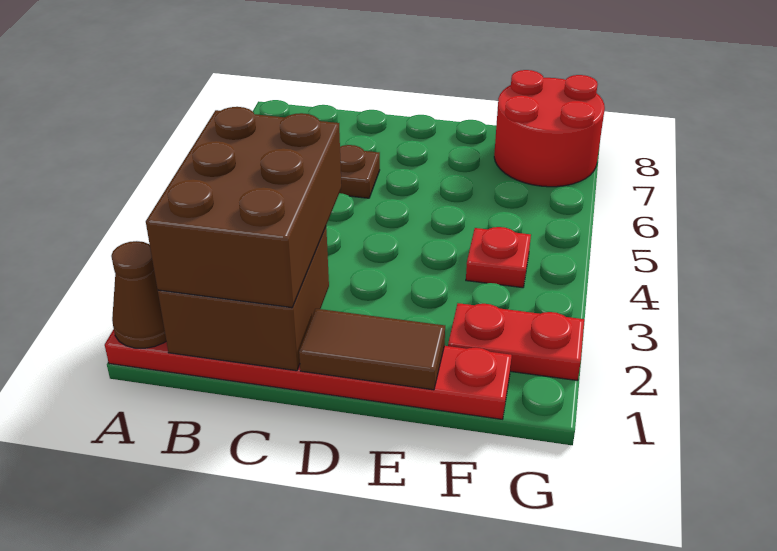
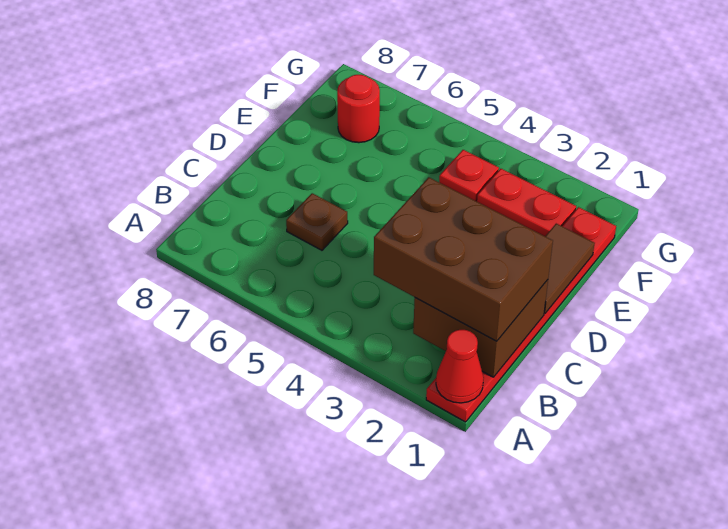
brown 1x1 cone [111,241,166,348] -> red 1x1 cone [436,330,484,403]
red 1x2 plate [448,303,584,381] -> red 1x2 plate turned to [477,169,576,236]
red 2x2 round brick [494,70,605,187] -> red 1x1 round brick [337,75,380,143]

